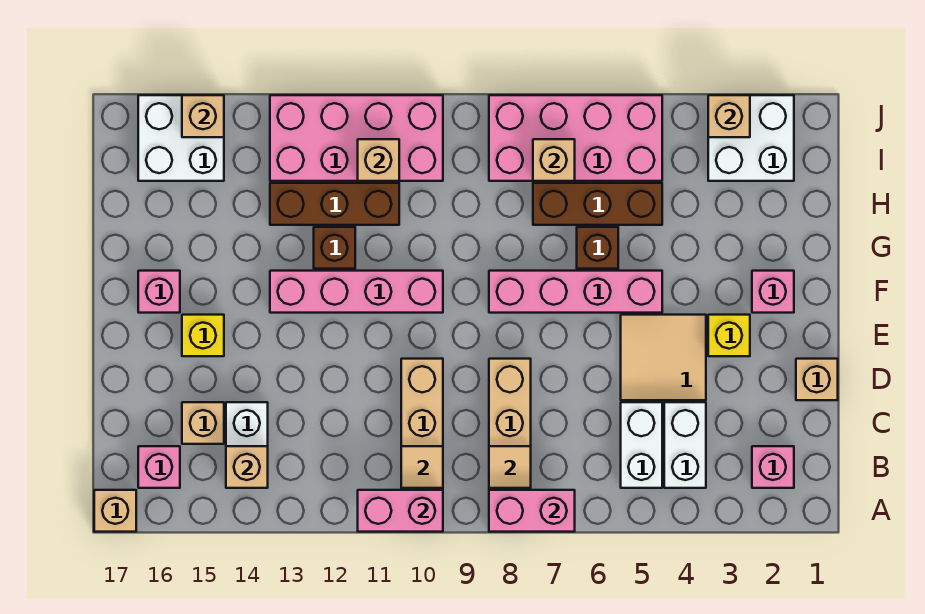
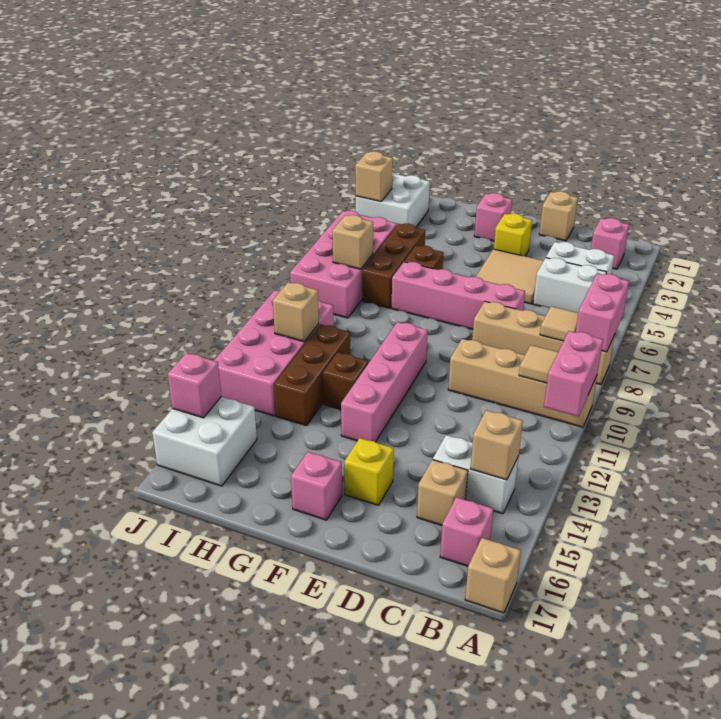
pink 1x4 brick [489,271,662,313] -> pink 1x4 brick turned to [392,262,525,329]
tan 1x1 brick [182,95,224,137] -> pink 1x1 brick [168,353,221,418]

